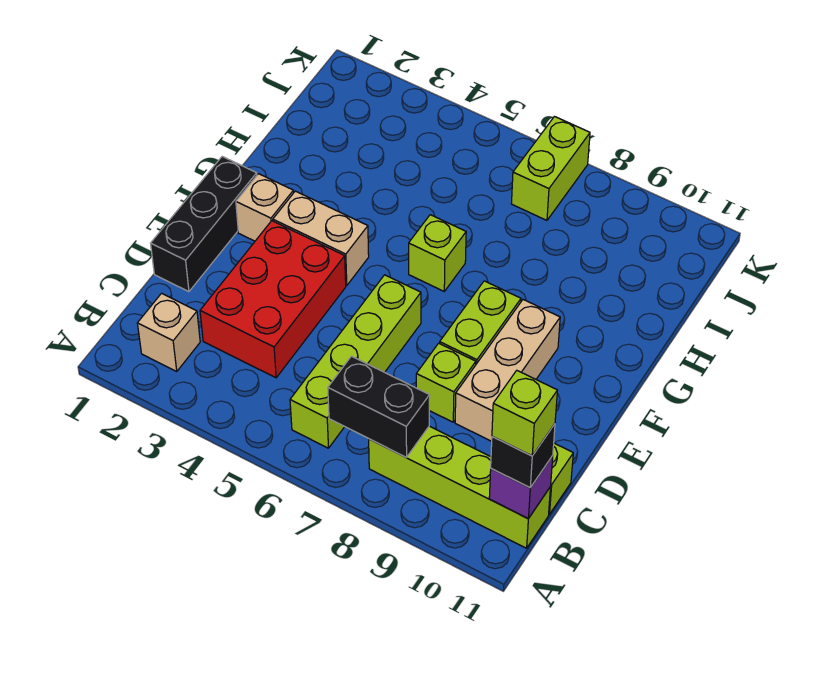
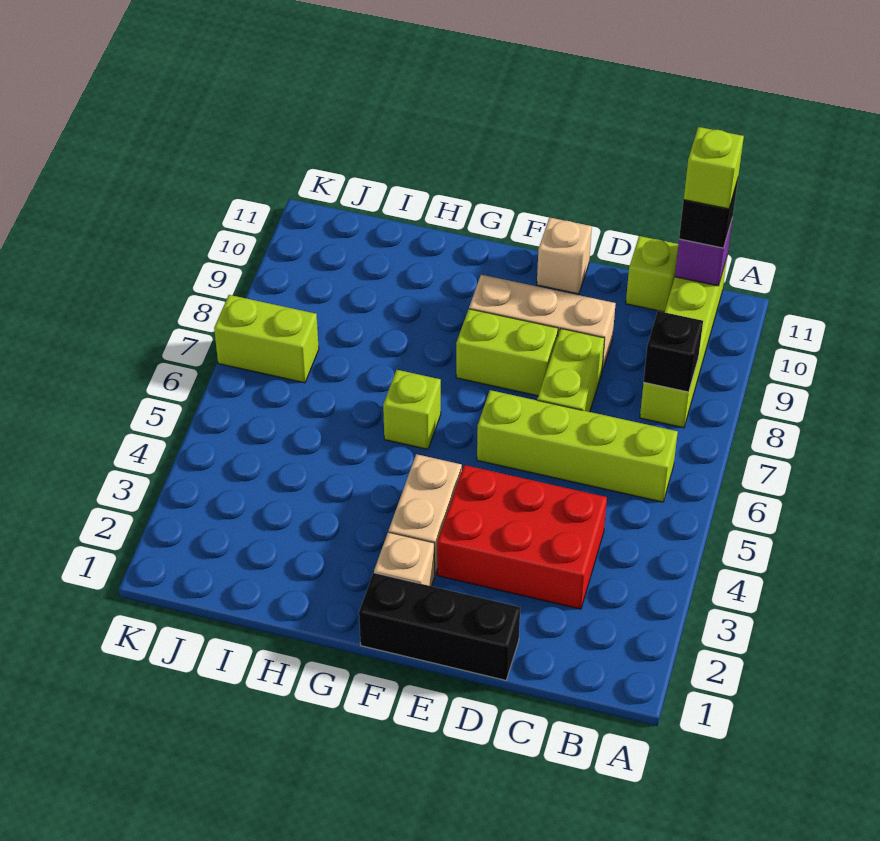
tan 1x1 brick [137,293,200,371] -> tan 1x1 brick moved to [537,217,592,294]
black 1x2 brick [328,356,430,457] -> black 1x1 brick [644,311,703,392]
lime 1x1 brick [416,343,476,422] -> lime 1x2 brick [537,329,605,412]

